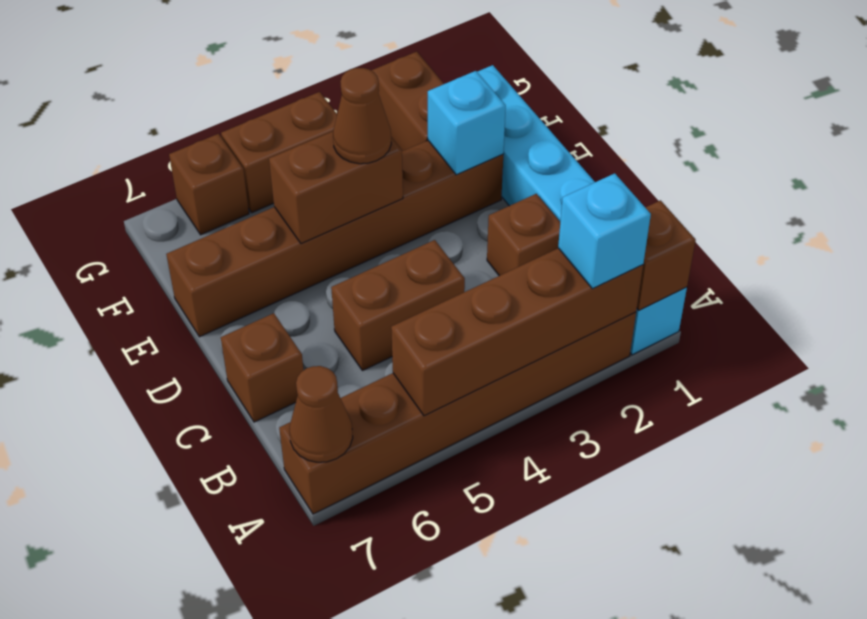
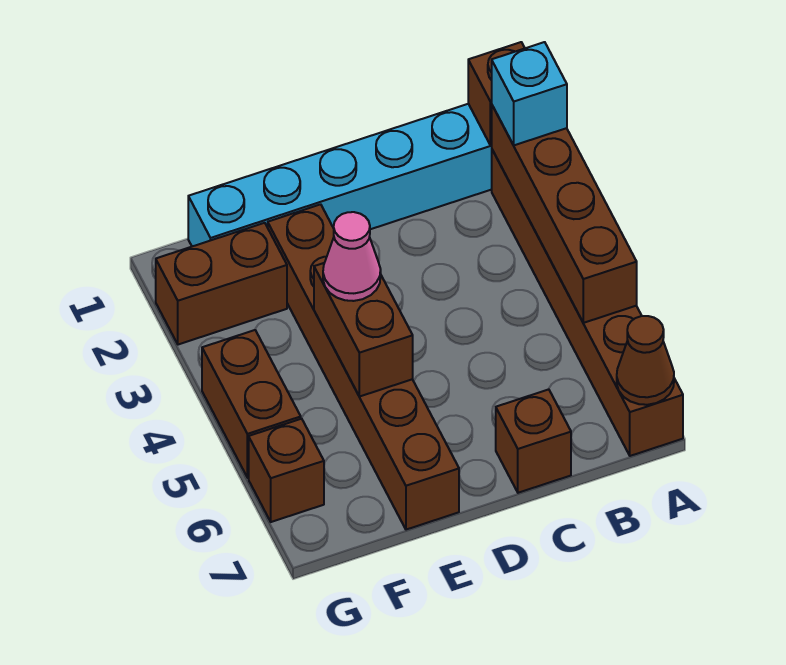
brown 1x1 brick [487,194,560,276] -> none
brown 1x2 brick [331,240,465,371] -> none
cyan 1x1 brick [428,71,506,175] -> none
brown 1x1 cone [333,68,391,164] -> pink 1x1 cone [323,212,381,301]

